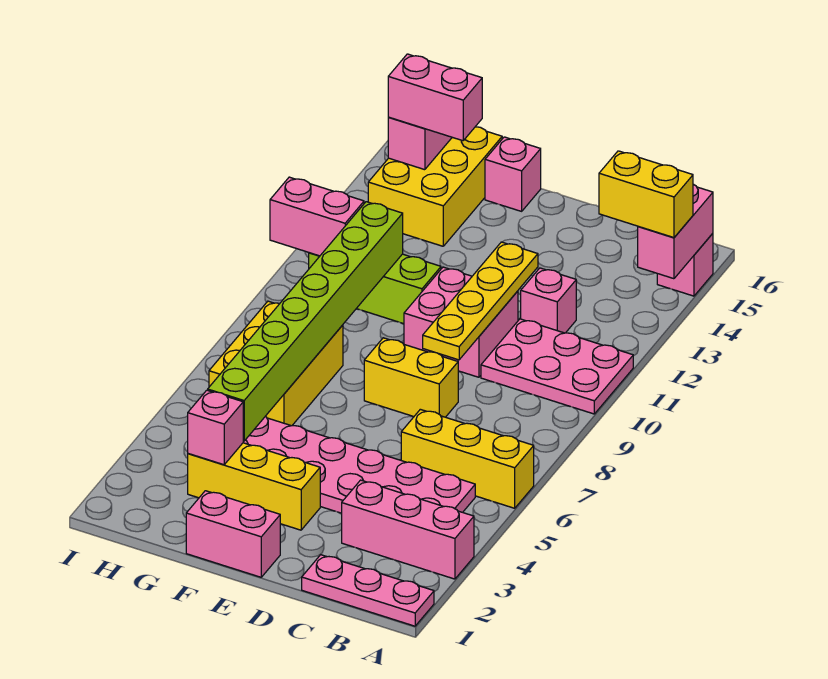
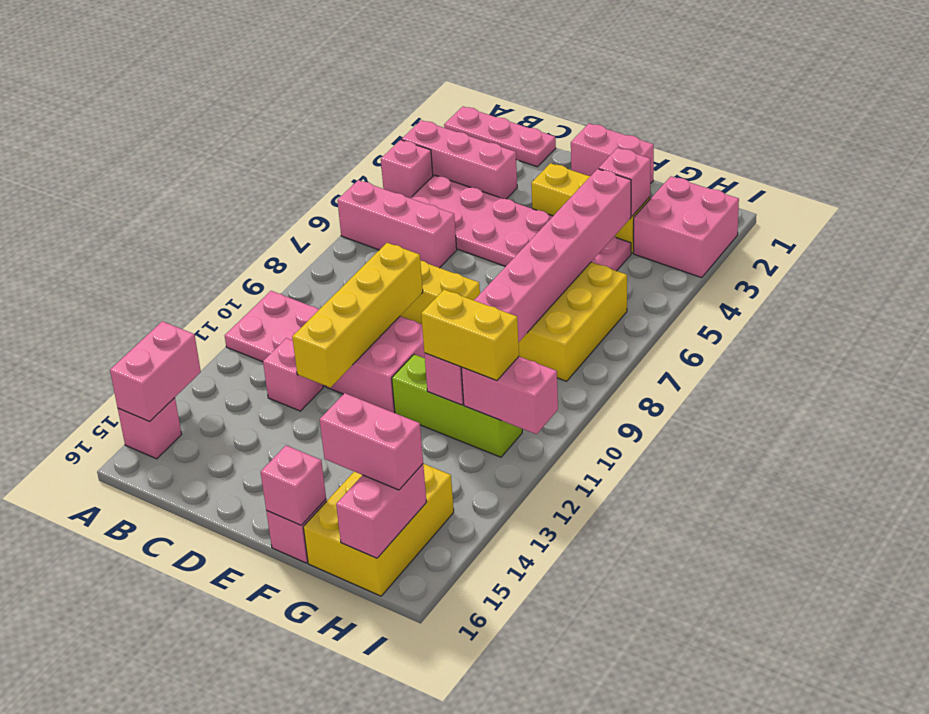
none -> pink 1x1 brick [381,140,433,198]
yellow 1x3 brick [401,409,534,508] -> pink 1x3 brick [337,180,457,268]
yellow 1x2 brick [599,151,693,238] -> yellow 1x2 brick moved to [421,290,519,380]
yellow 1x4 plate [423,242,538,360] -> yellow 1x4 brick [292,243,423,388]
none -> pink 1x1 brick [261,445,326,525]
lime 1x8 brick [208,202,403,441] -> pink 1x8 brick [424,169,631,405]
none -> pink 2x2 brick [634,176,739,278]

